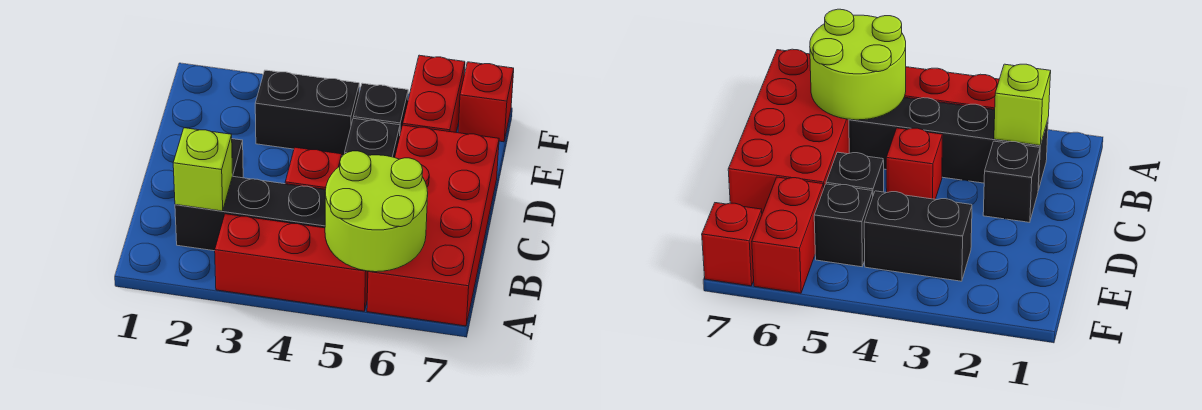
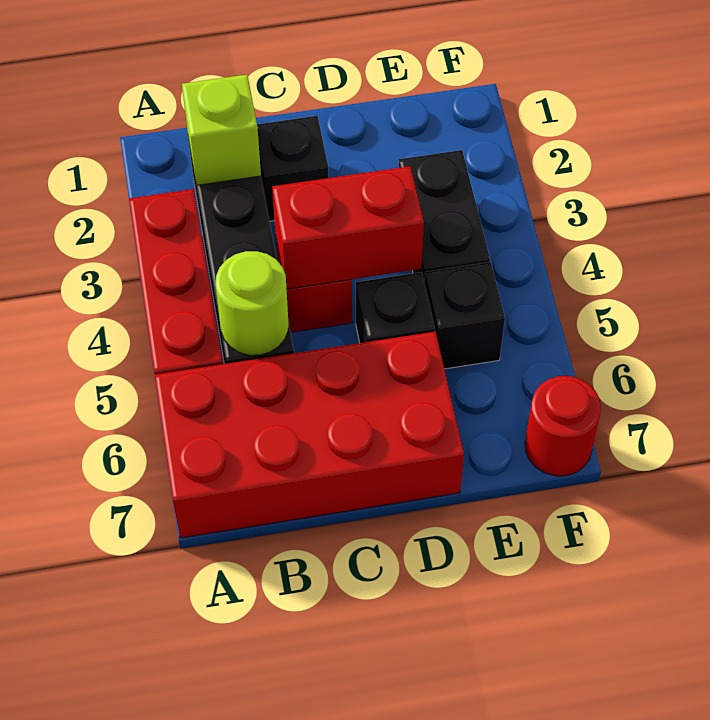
lime 2x2 round brick [325,151,428,272] -> lime 1x1 round brick [216,251,288,355]
red 1x2 brick [403,55,465,132] -> red 1x2 brick moved to [272,166,424,289]
red 1x1 brick [458,62,514,142] -> red 1x1 round brick [525,376,601,476]

